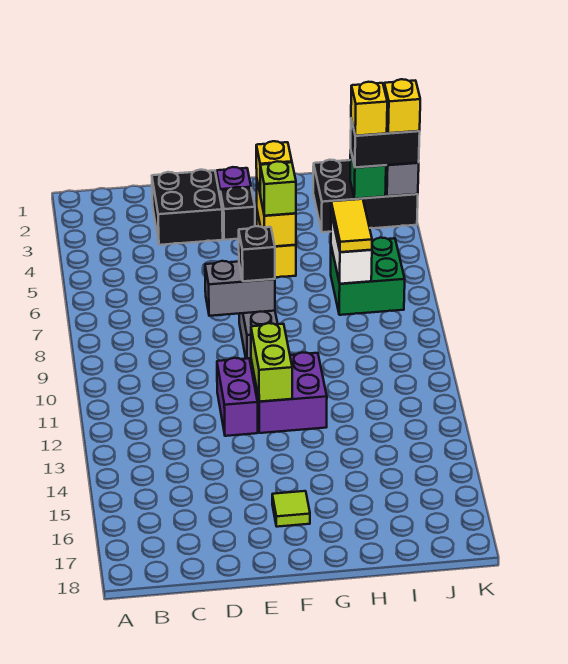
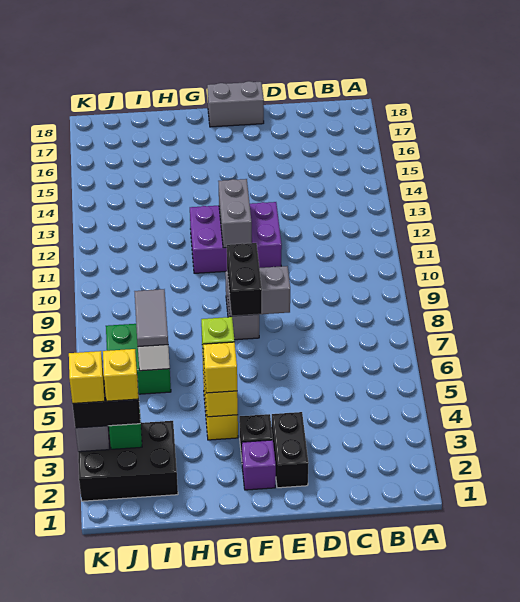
black 2x2 brick [152,170,223,245] -> black 1x2 brick [272,412,309,488]
none -> grey 1x2 brick [207,81,264,127]
black 1x1 brick [239,226,275,281] -> black 1x2 brick [227,243,262,316]
lime 1x2 brick [251,323,292,402] -> grey 1x2 brick [218,179,252,248]
lime 1x1 tile [272,491,310,527] -> none
yellow 1x2 tile [331,199,372,252] -> grey 1x2 tile [134,289,168,347]

